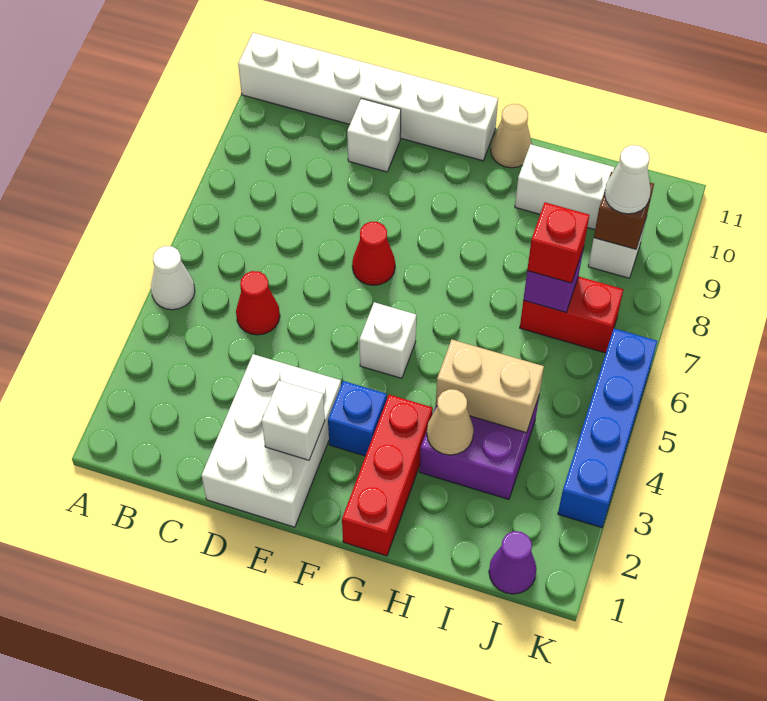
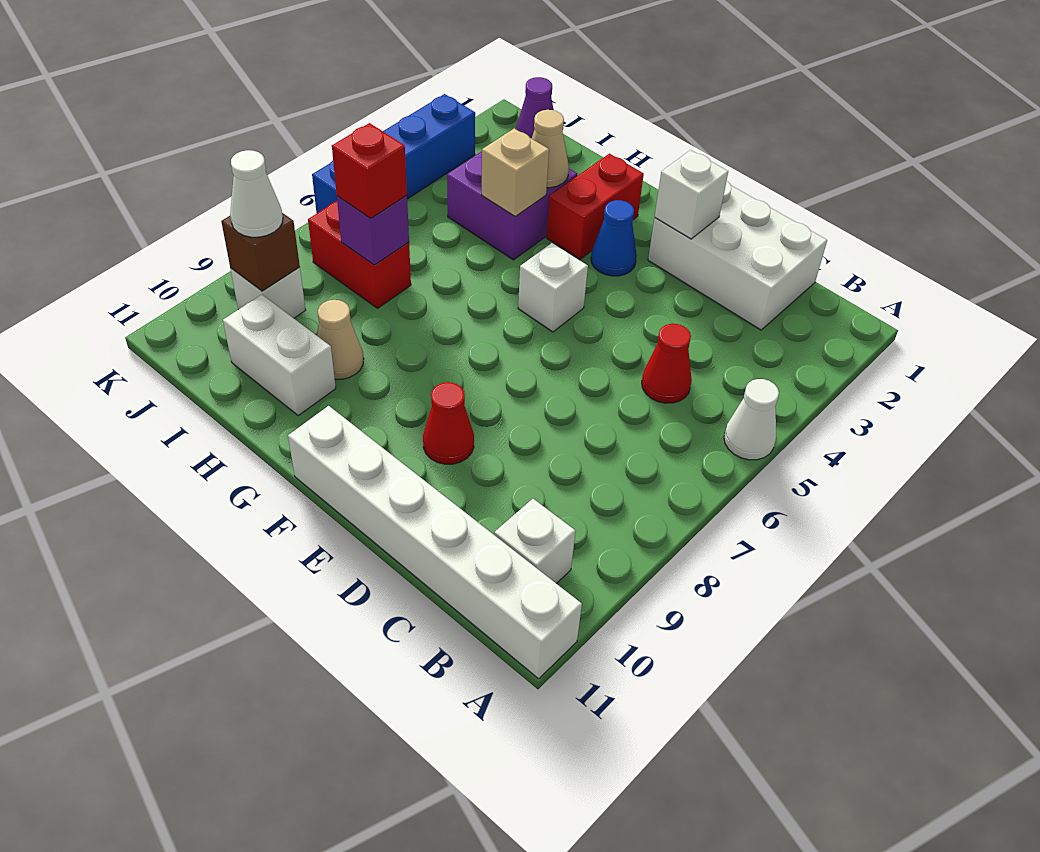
white 2x3 brick [201,354,341,527] -> white 2x3 brick turned to [648,181,827,330]
white 1x1 brick [347,99,401,172] -> white 1x1 brick moved to [494,499,576,583]
red 1x1 cone [352,222,395,285] -> red 1x1 cone moved to [423,382,474,464]
blue 1x1 brick [328,381,387,456] -> blue 1x1 cone [591,200,637,276]
red 1x3 brick [342,395,433,556] -> red 1x2 brick [547,154,644,259]
tan 1x1 cone [491,104,532,168] -> tan 1x1 cone moved to [317,300,364,379]
tan 1x2 brick [436,339,544,433] -> tan 1x1 brick [482,128,549,217]

